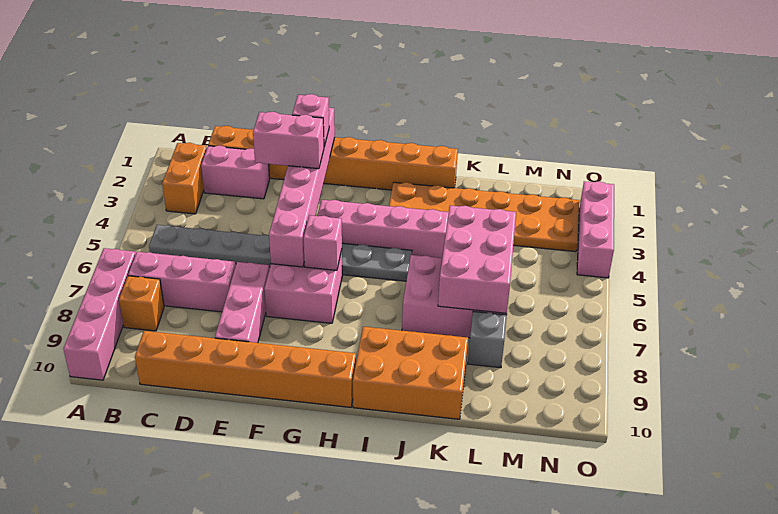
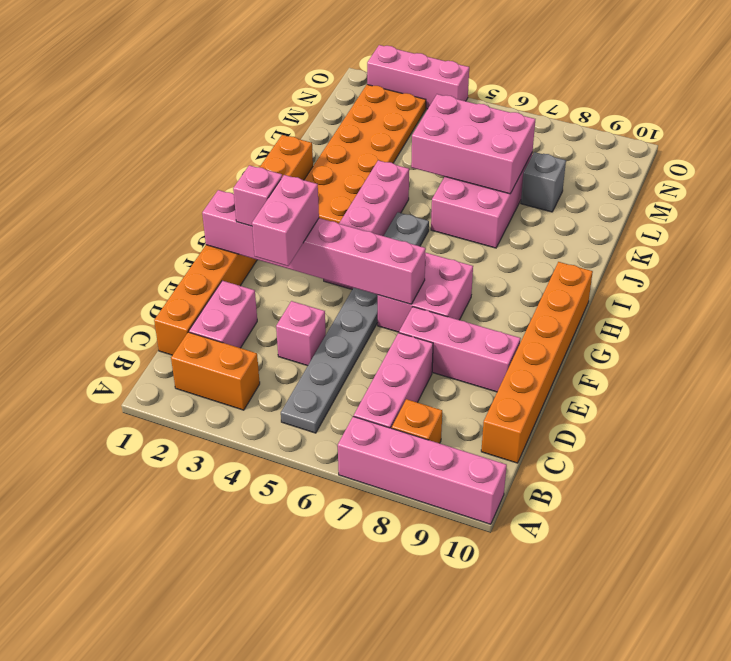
pink 1x1 brick [304,215,342,270] -> pink 1x1 brick moved to [276,301,326,366]
orange 2x3 brick [353,327,468,419] -> none

